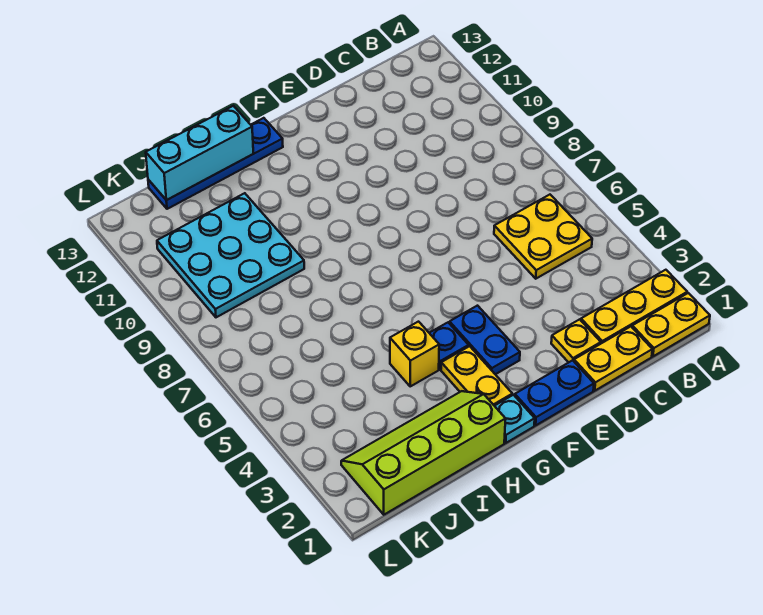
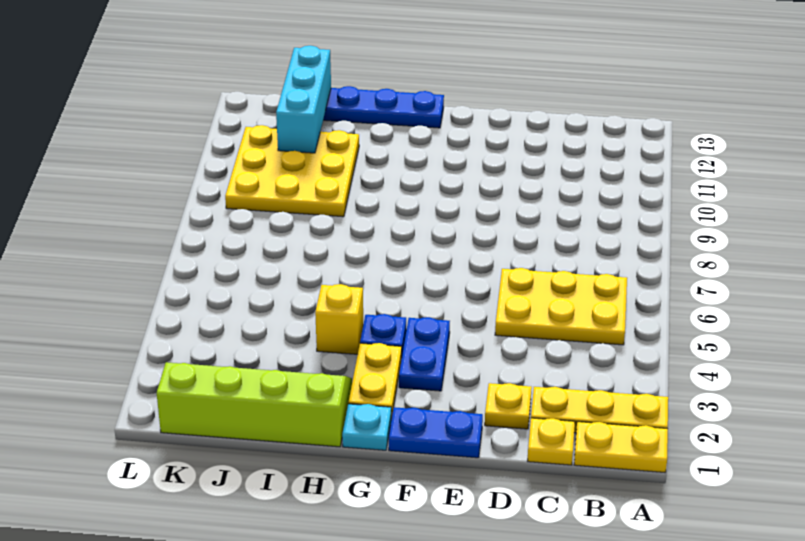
yellow 2x2 plate [494,195,592,279] -> yellow 2x3 plate [495,268,627,345]
yellow 1x2 plate [574,327,652,391] -> yellow 1x1 plate [528,418,575,465]
cyan 1x3 brick [146,106,253,200] -> cyan 1x3 brick turned to [276,46,331,153]
cyan 3x3 plate [157,193,304,317] -> yellow 3x3 plate [225,125,359,217]

